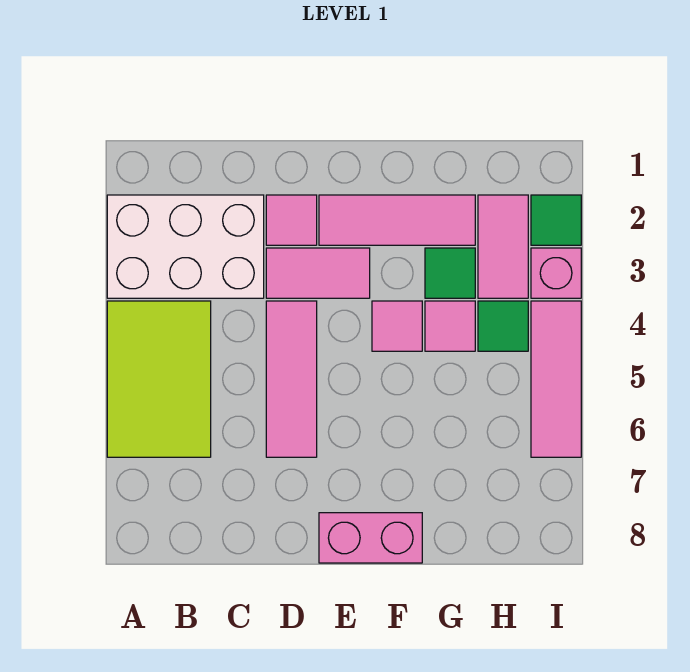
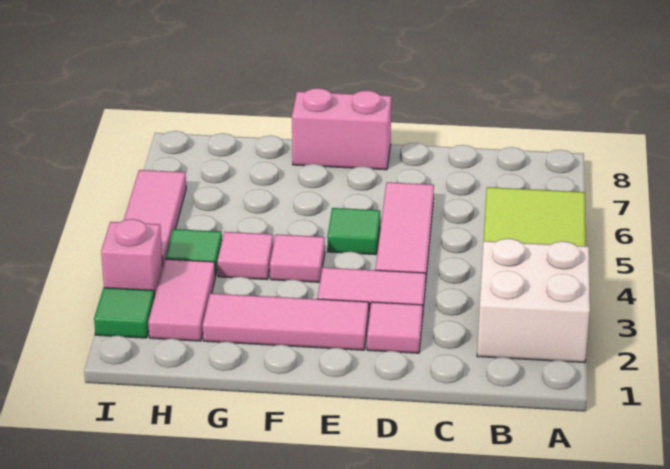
white 2x3 brick [107,195,264,298] -> white 2x2 brick [477,239,590,363]
green 1x1 tile [425,248,475,298] -> green 1x1 tile moved to [327,208,380,255]

